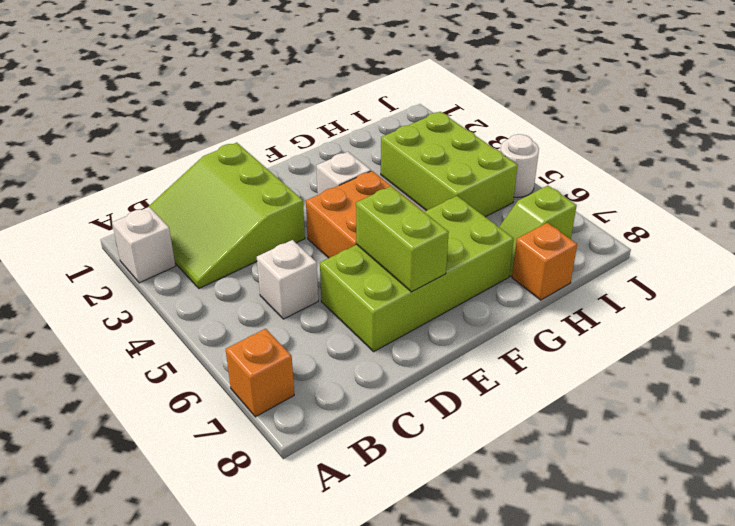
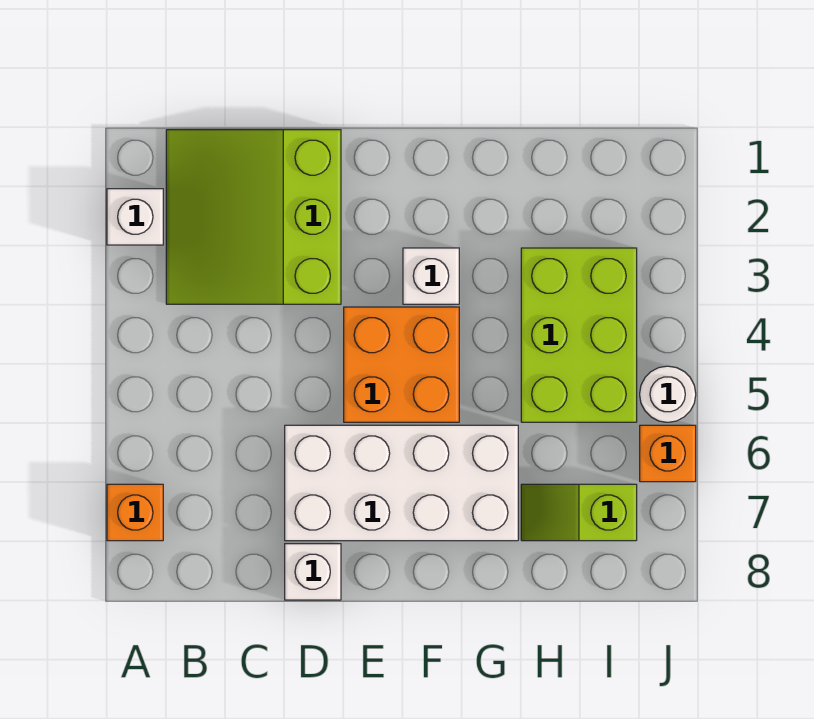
white 1x1 brick [257,240,318,319] -> white 1x1 brick moved to [285,544,341,600]
lime 2x4 brick [320,196,514,351] -> white 2x4 brick [285,425,518,541]
lime 1x2 brick [356,186,449,292] -> none
orange 1x1 brick [512,223,577,300] -> orange 1x1 brick moved to [640,425,696,482]

